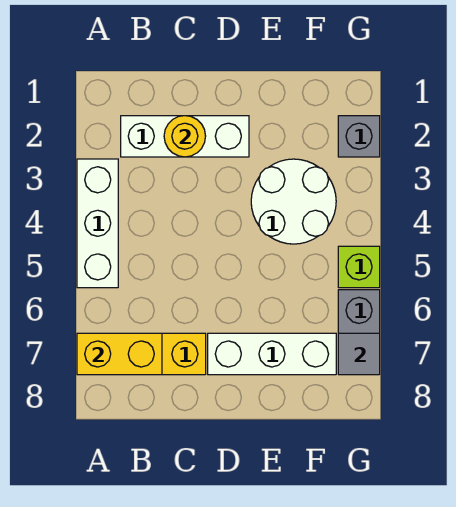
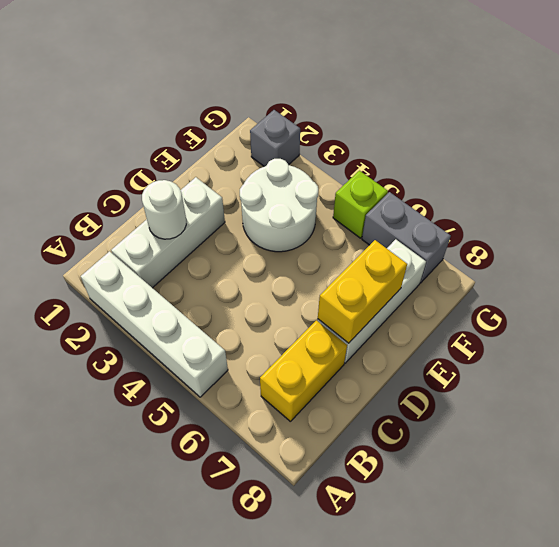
white 1x3 brick [77,159,118,288] -> white 1x4 brick [81,251,228,397]
yellow 1x2 brick [77,333,162,375] -> yellow 1x2 brick moved to [318,240,407,343]
yellow 1x1 round brick [164,116,206,157] -> white 1x1 round brick [142,180,186,239]
grey 1x1 tile [338,333,380,375] -> none

